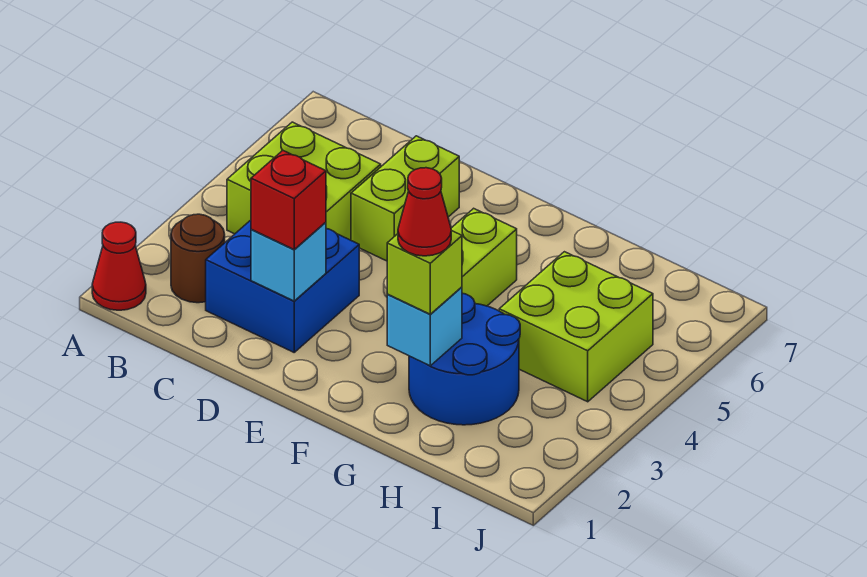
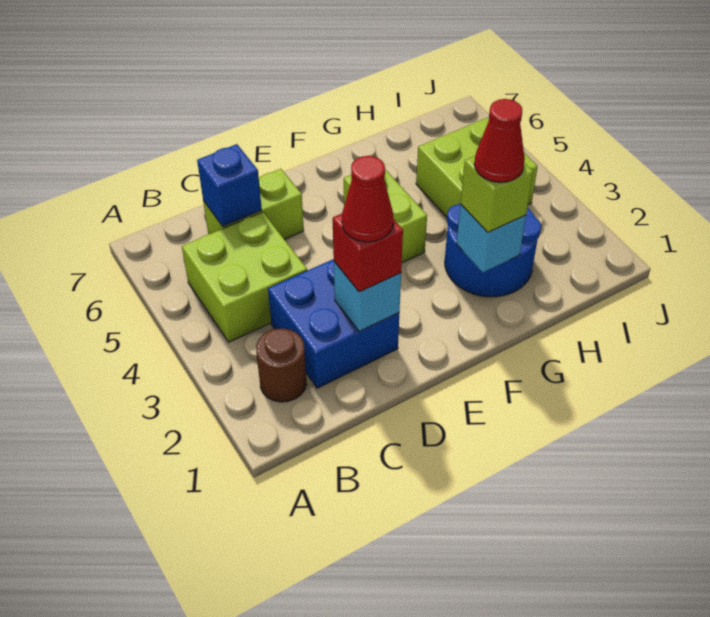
red 1x1 cone [92,222,146,310] -> red 1x1 cone moved to [342,156,393,242]
none -> blue 1x1 brick [197,144,262,226]
lime 1x2 brick [351,136,459,261] -> lime 1x2 brick turned to [203,169,304,239]

